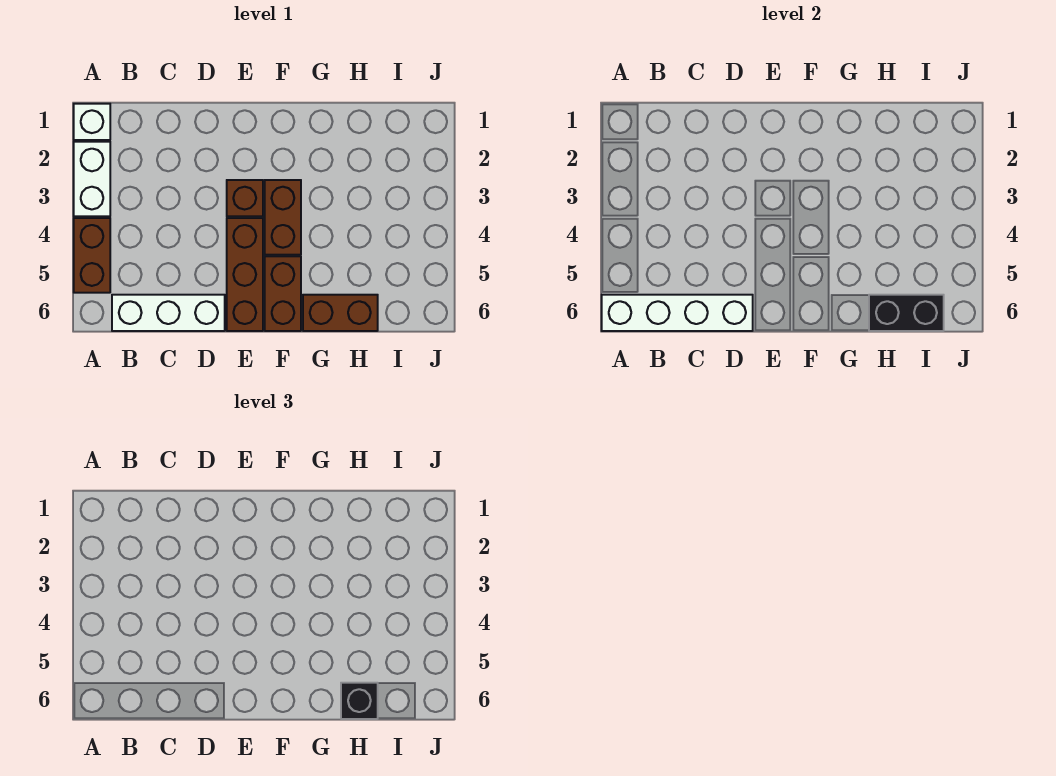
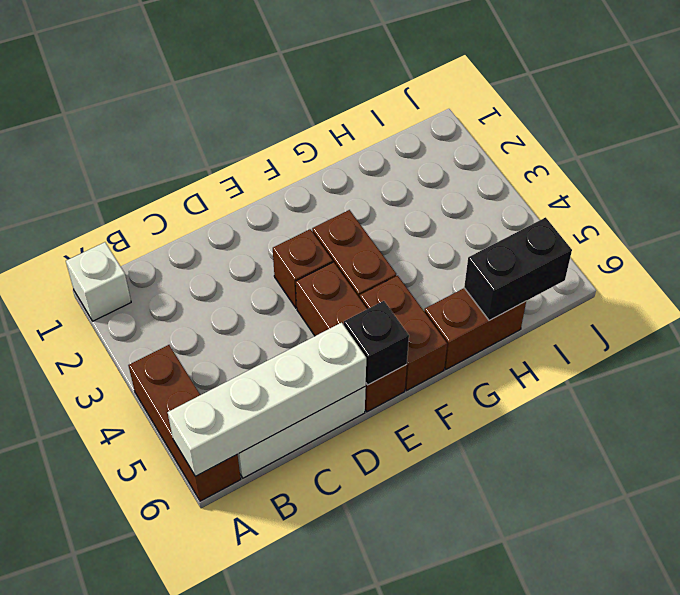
white 1x2 brick [74,142,110,216] -> none
brown 1x2 brick [74,218,110,293] -> brown 1x3 brick [128,345,241,501]
black 1x1 brick [341,683,378,719] -> black 1x1 brick moved to [344,301,409,385]

